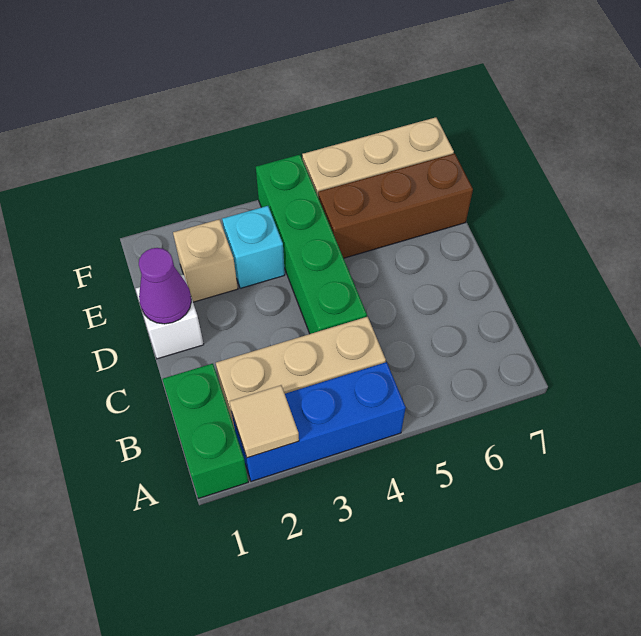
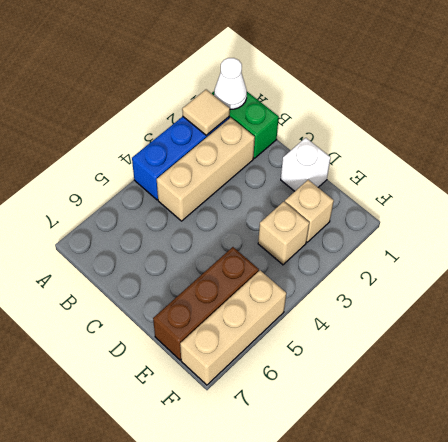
none -> white 1x1 cone [214,58,247,109]
green 1x4 brick [256,155,367,334] -> none
purple 1x1 cone [139,248,191,324] -> none
cyan 1x1 brick [222,206,285,288] -> tan 1x1 brick [258,202,309,265]

